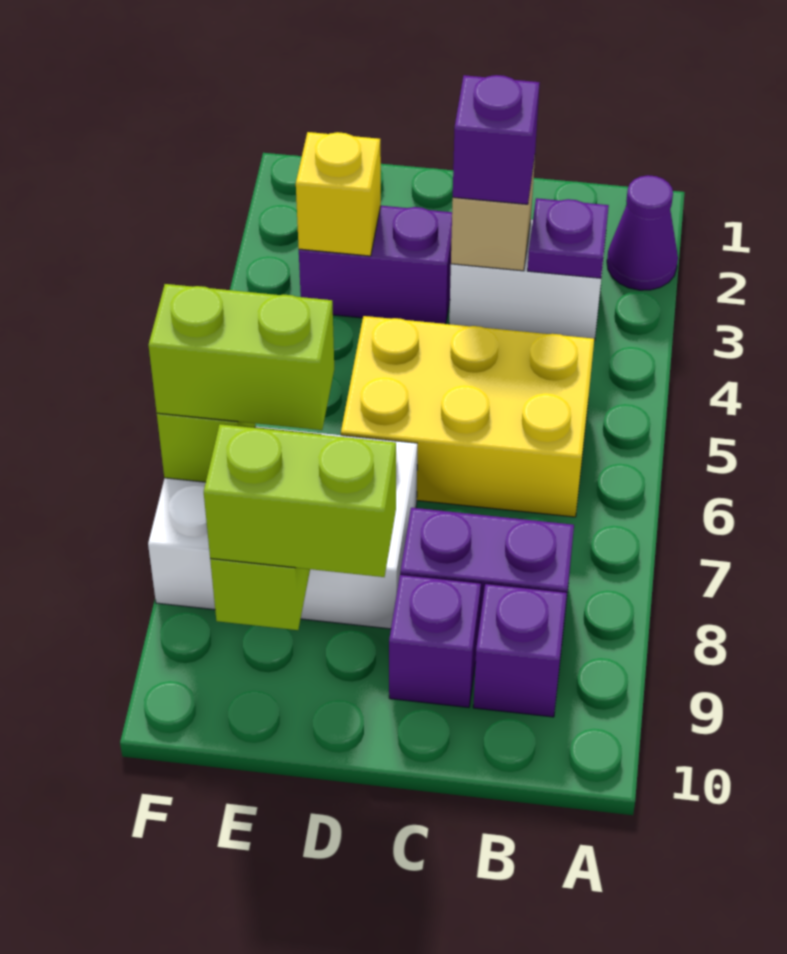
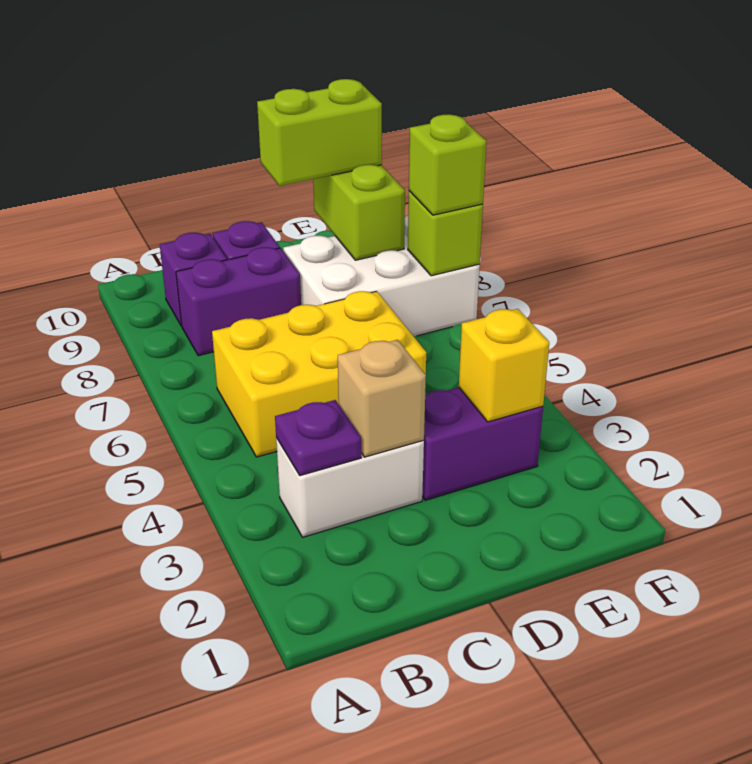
purple 1x1 cone [607,175,678,290] -> none
purple 1x1 brick [453,75,540,204] -> none
lime 1x2 brick [148,284,334,430] -> lime 1x1 brick [409,114,486,215]

